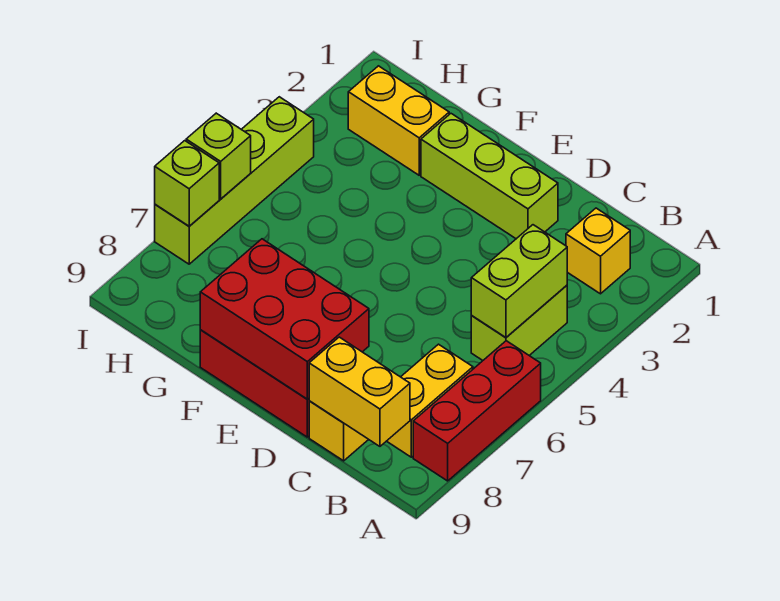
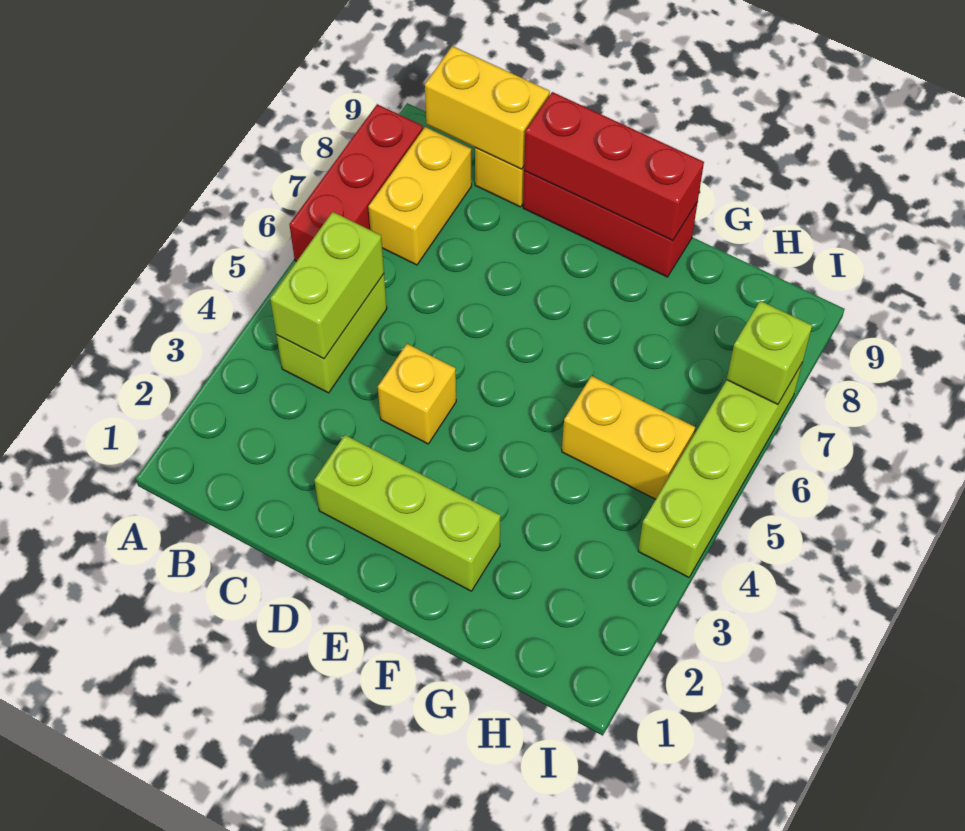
yellow 1x1 brick [566,208,630,294] -> yellow 1x1 brick moved to [378,344,456,444]
red 2x3 brick [200,239,369,399] -> red 1x3 brick [524,92,704,241]
yellow 1x2 brick [348,66,449,175] -> yellow 1x2 brick moved to [562,376,695,499]
lime 1x1 brick [186,113,251,199] -> none

